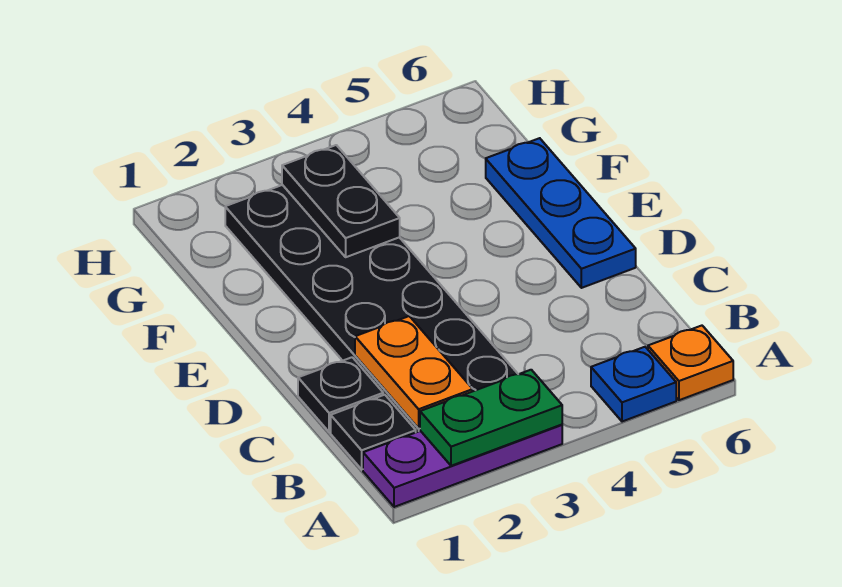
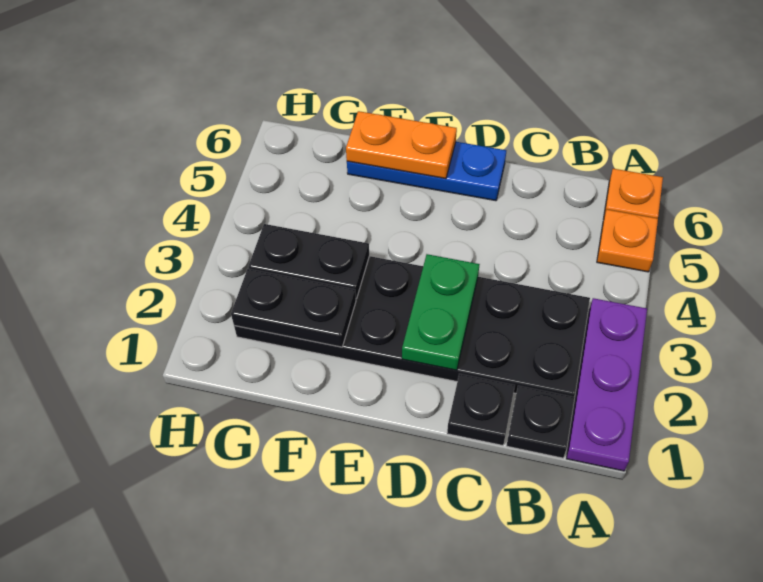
green 1x2 plate [420,370,562,466] -> green 1x2 plate moved to [402,254,480,370]
blue 1x1 plate [591,347,676,422] -> orange 1x1 plate [597,209,658,272]
orange 1x2 plate [355,316,473,428] -> orange 1x2 plate moved to [346,111,457,179]
none -> black 1x2 plate [231,269,356,347]

